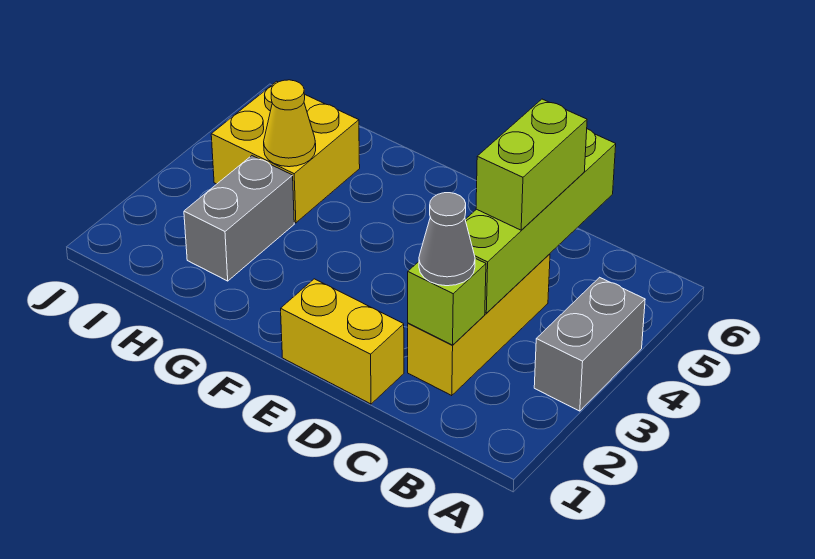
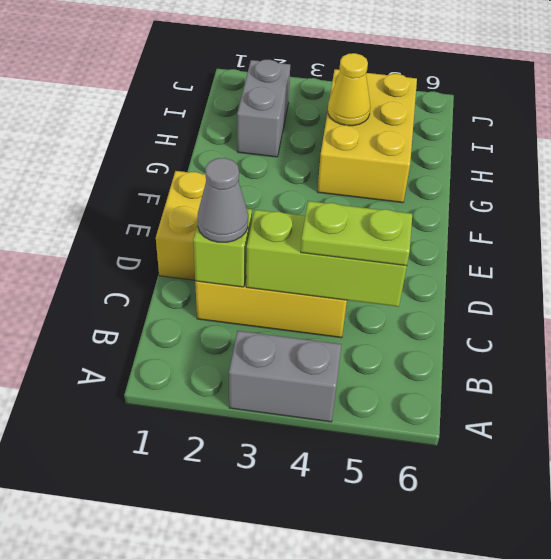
lime 1x4 brick [465,129,616,313] -> lime 1x3 brick [246,210,407,307]
lime 1x2 brick [476,99,587,230] -> lime 1x2 plate [301,201,412,266]
grey 1x2 brick [184,156,294,281] -> grey 1x2 brick turned to [237,60,290,157]
yellow 2x2 brick [211,81,360,223] -> yellow 2x3 brick [317,69,417,203]

